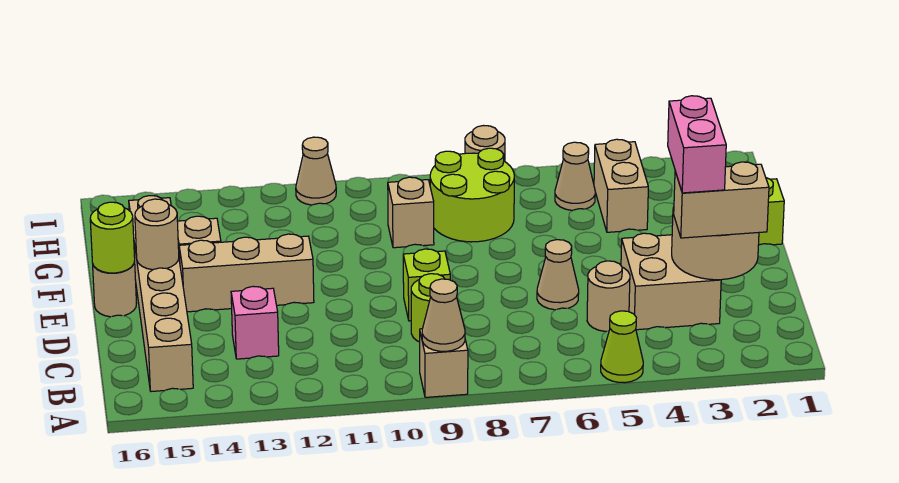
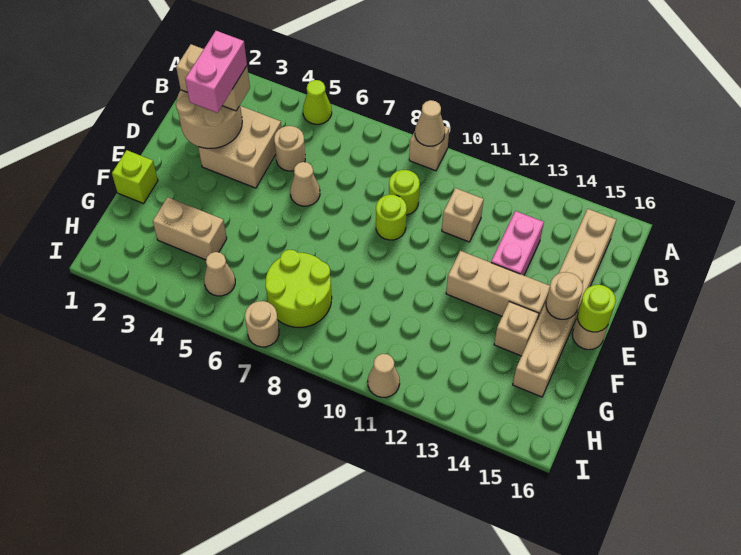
pink 1x1 brick [231,286,279,359] -> pink 1x2 brick [491,211,544,275]
lime 1x1 brick [403,249,450,321] -> lime 1x1 round brick [376,195,407,240]
tan 1x2 brick [594,139,648,232] -> tan 1x2 brick turned to [153,197,227,260]
tan 1x1 brick [388,177,434,248] -> tan 1x1 brick moved to [442,188,484,242]

